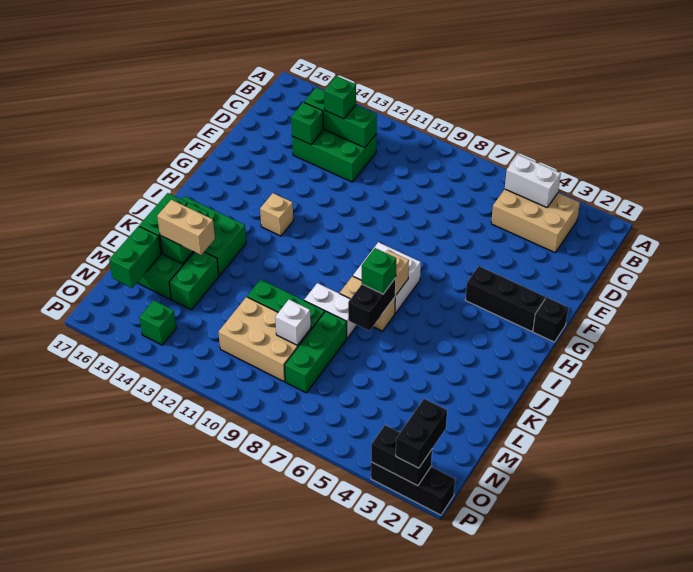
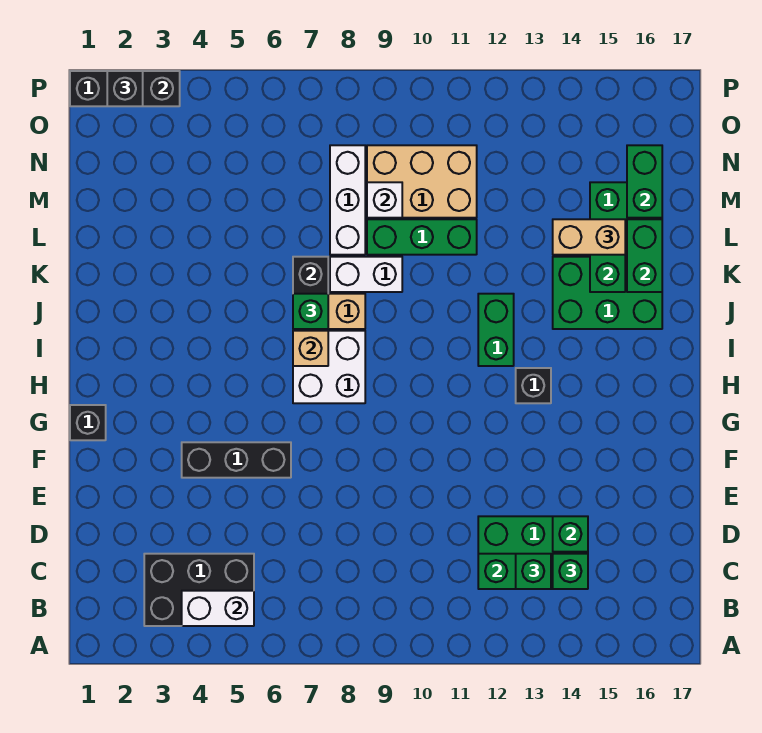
tan 2x3 brick [491,189,580,252] -> black 2x3 brick [144,554,254,626]
black 1x3 brick [466,266,545,331] -> black 1x3 brick moved to [182,442,291,478]
tan 1x1 brick [260,193,293,236] -> black 1x1 brick [516,368,551,403]
green 1x3 brick [285,311,347,393] -> white 1x3 brick [330,145,365,255]
green 1x2 brick [169,252,219,310] -> green 1x2 brick moved to [478,294,514,366]
black 1x2 brick [396,399,447,468] -> black 1x1 brick [107,71,143,106]
green 1x1 brick [139,300,176,345] -> green 1x1 brick moved to [553,554,588,589]

